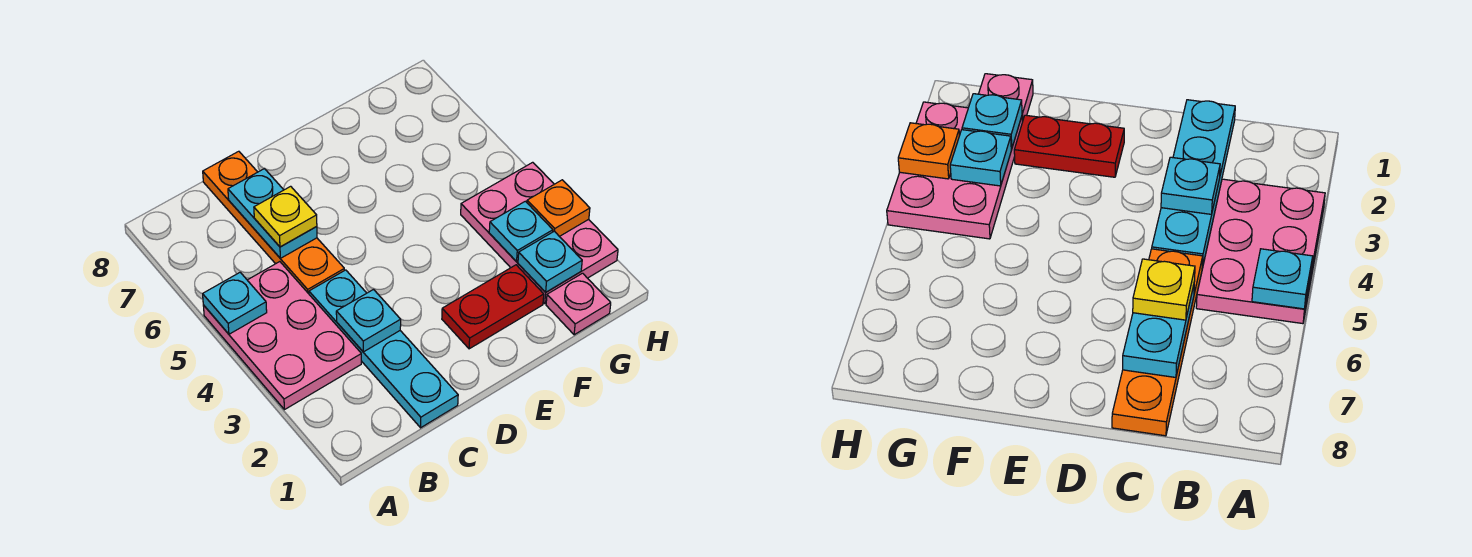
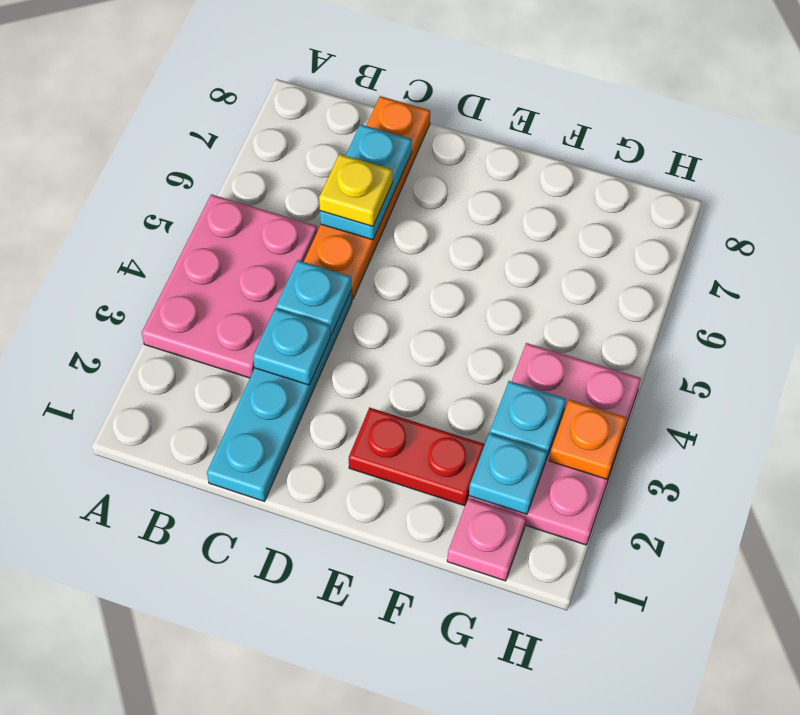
cyan 1x1 plate [203,272,267,334] -> cyan 1x1 plate moved to [276,260,352,335]

